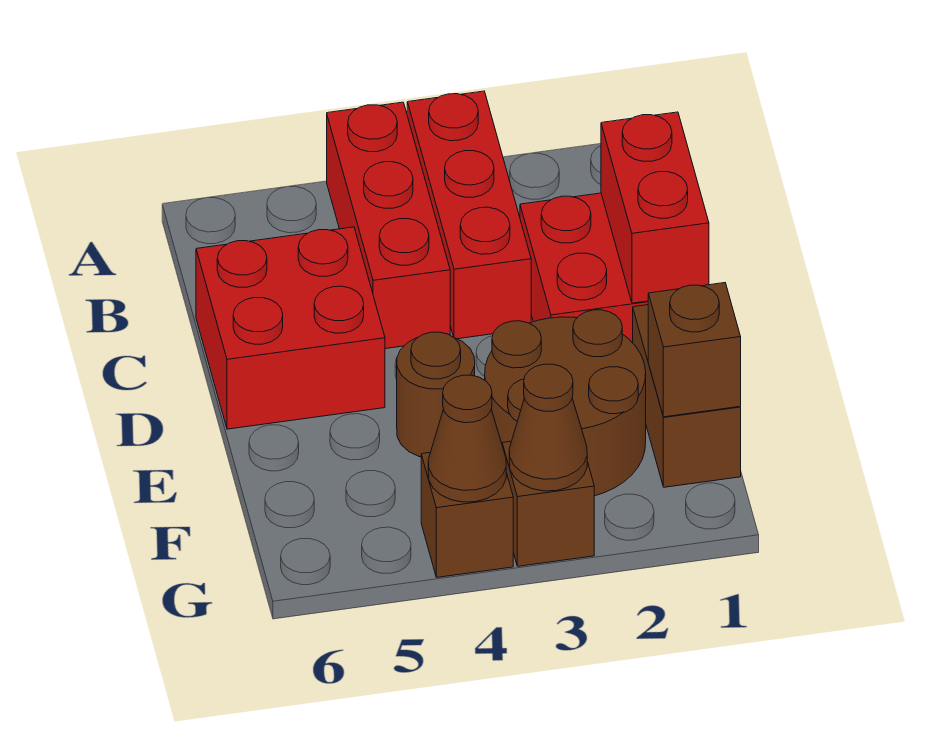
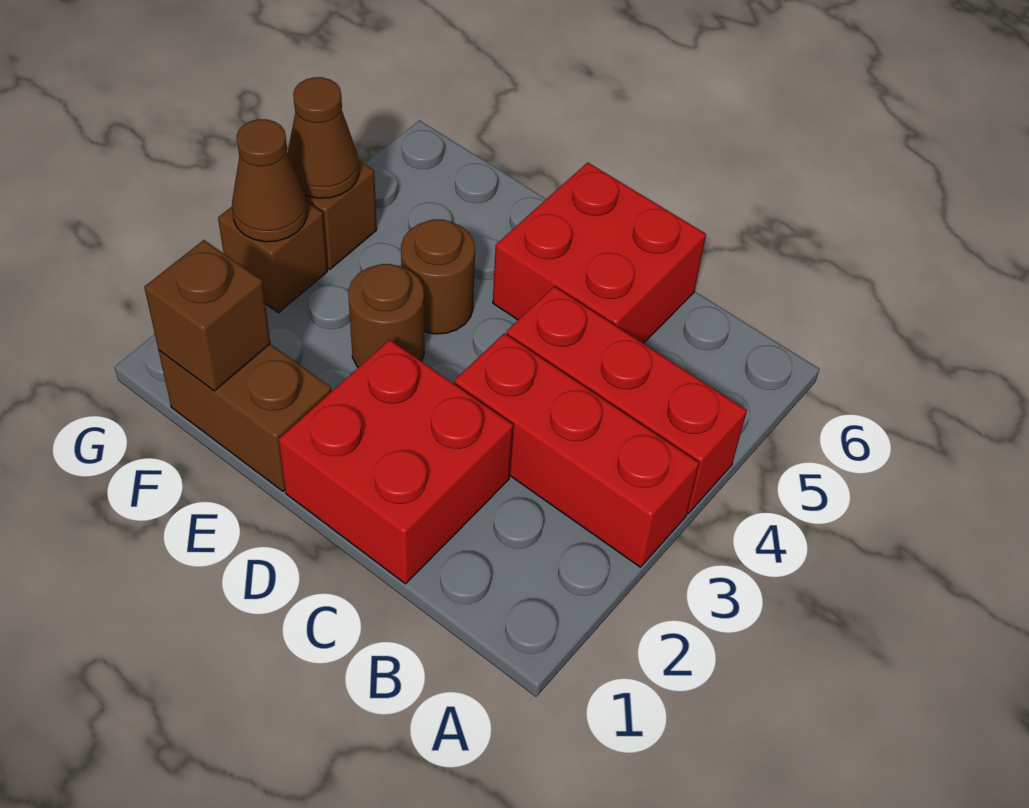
red 1x2 brick [601,112,709,303] -> none
brown 2x2 round brick [485,310,646,496] -> brown 1x1 round brick [348,264,424,367]

